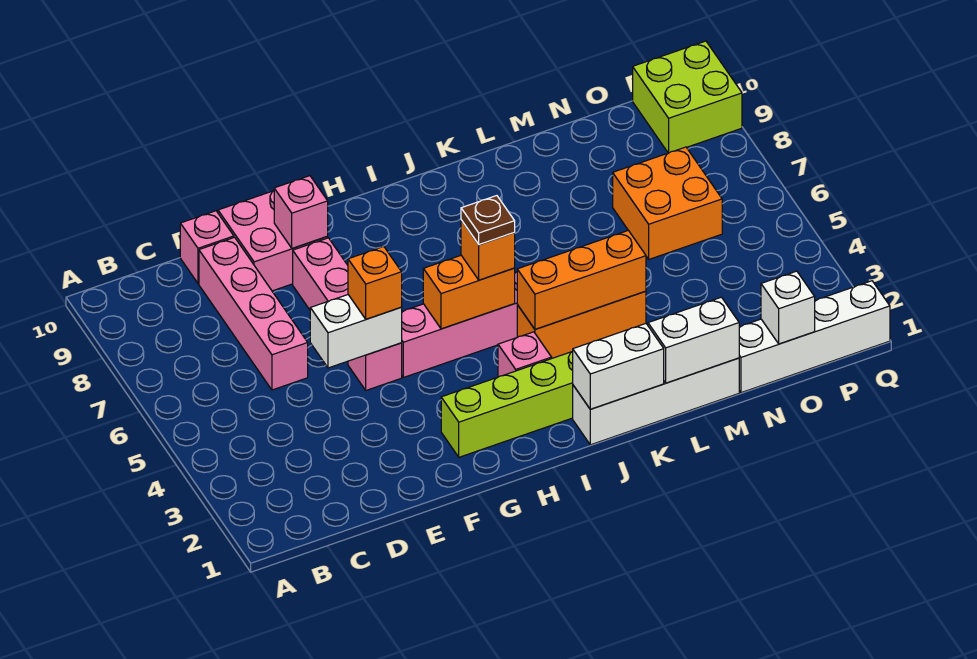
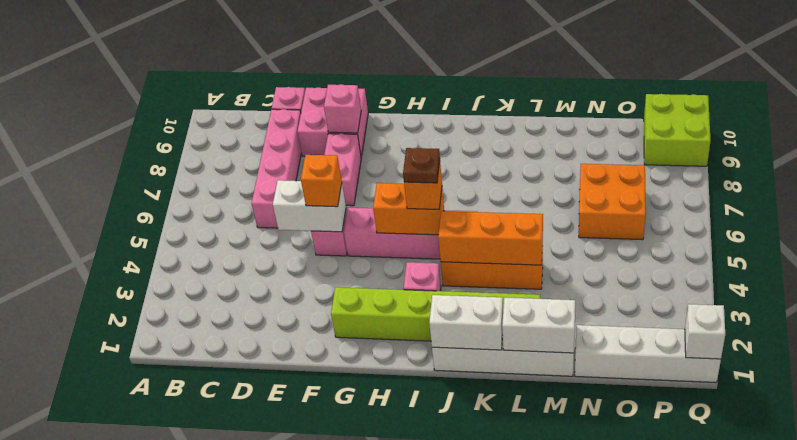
white 1x1 brick [761,271,815,344] -> white 1x1 brick moved to [685,304,725,359]

